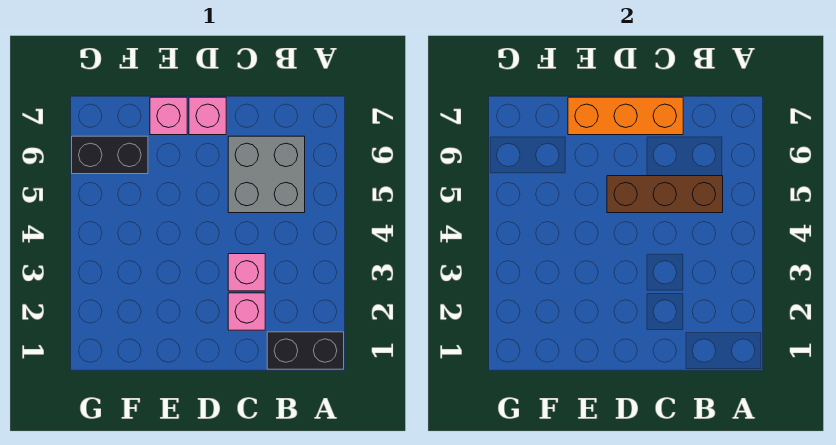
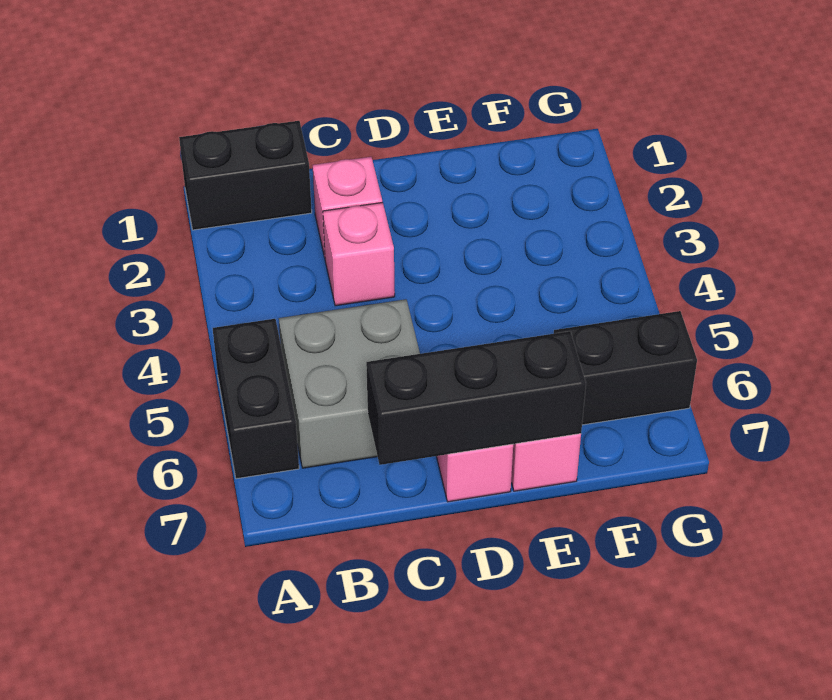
none -> black 1x2 brick [213,319,299,479]
brown 1x3 brick [607,176,723,213] -> none
orange 1x3 brick [568,97,683,135] -> black 1x3 brick [366,331,586,465]

